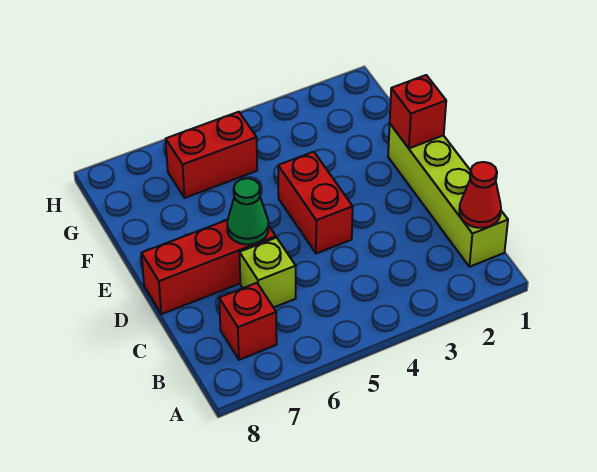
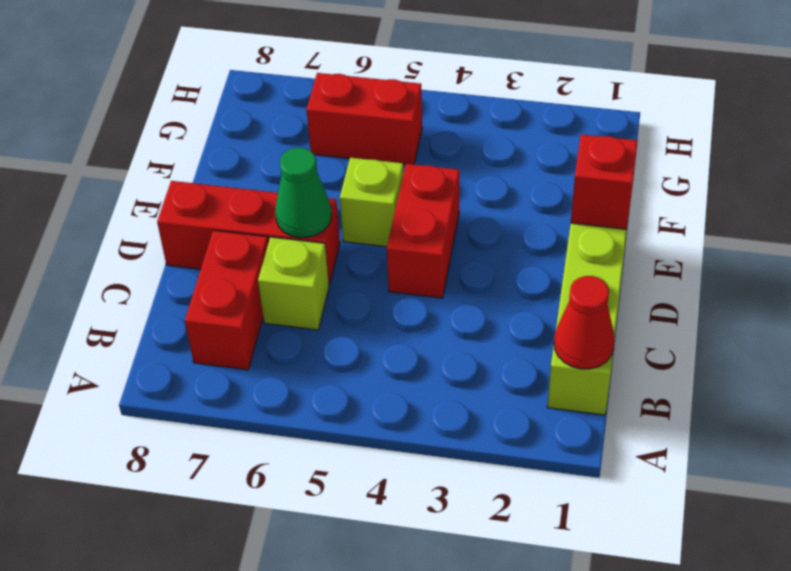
red 1x1 brick [219,283,277,360] -> red 1x2 brick [185,230,268,370]
none -> lime 1x1 brick [340,158,403,247]

